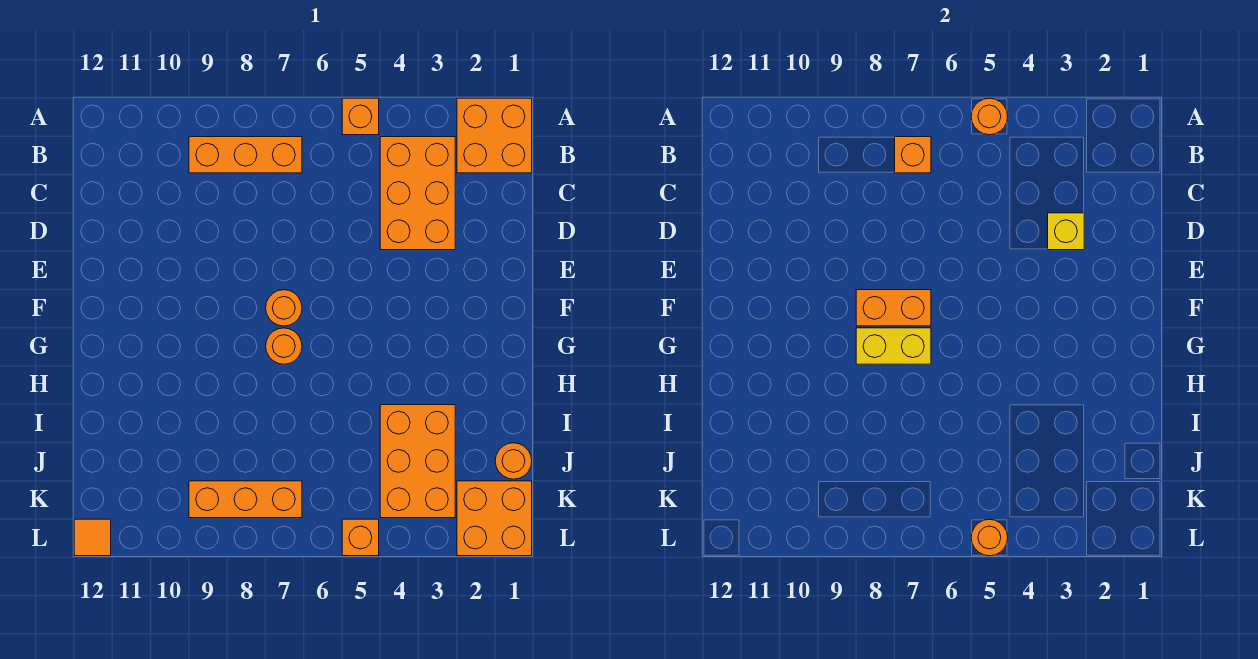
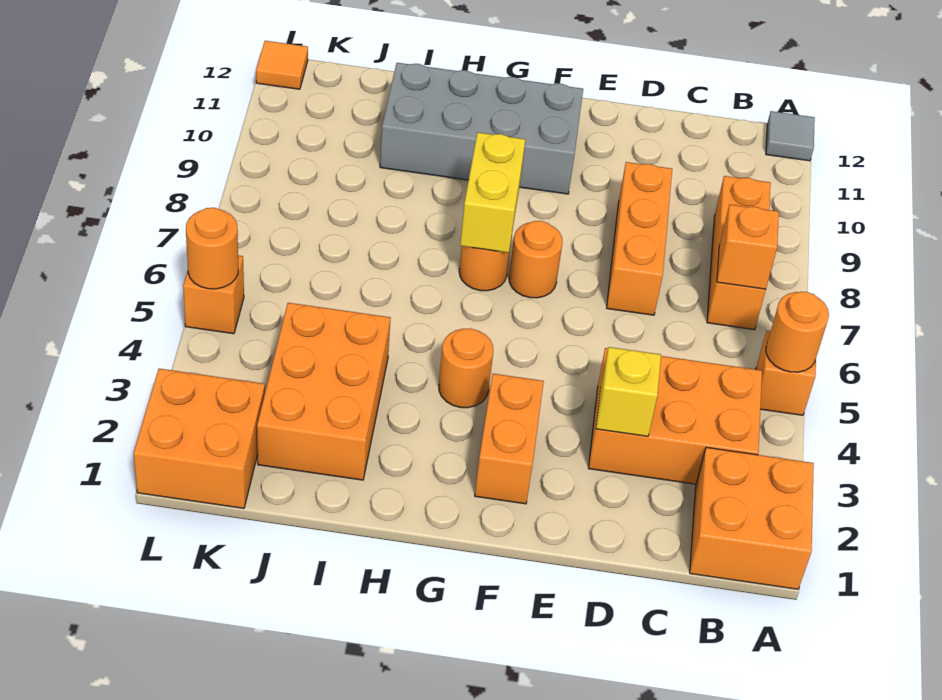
none -> grey 1x1 tile [766,111,815,161]
orange 1x2 brick [856,290,931,326] -> orange 1x2 brick moved to [475,374,544,504]
none -> grey 2x4 brick [380,63,583,194]
orange 2x3 brick [380,405,455,518] -> orange 2x3 brick turned to [257,303,391,480]
orange 1x1 round brick [495,443,532,479] -> orange 1x1 round brick moved to [439,328,493,408]
orange 1x3 brick [189,481,302,518] -> orange 1x3 brick moved to [607,162,672,315]

